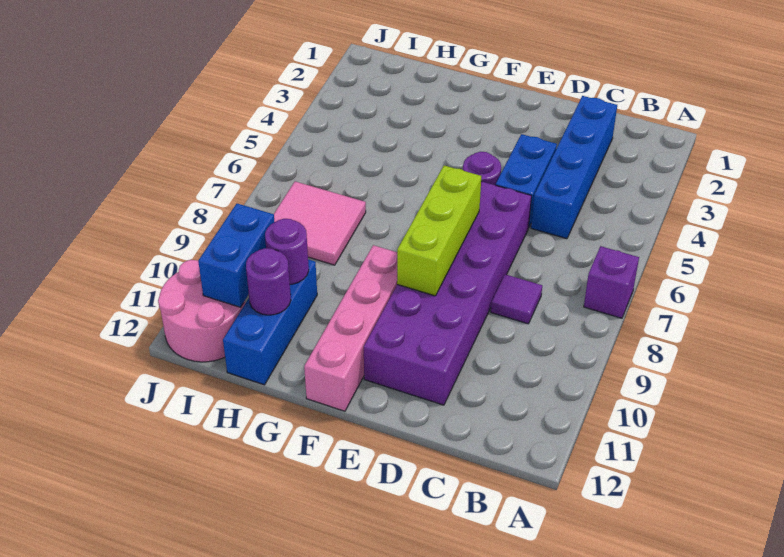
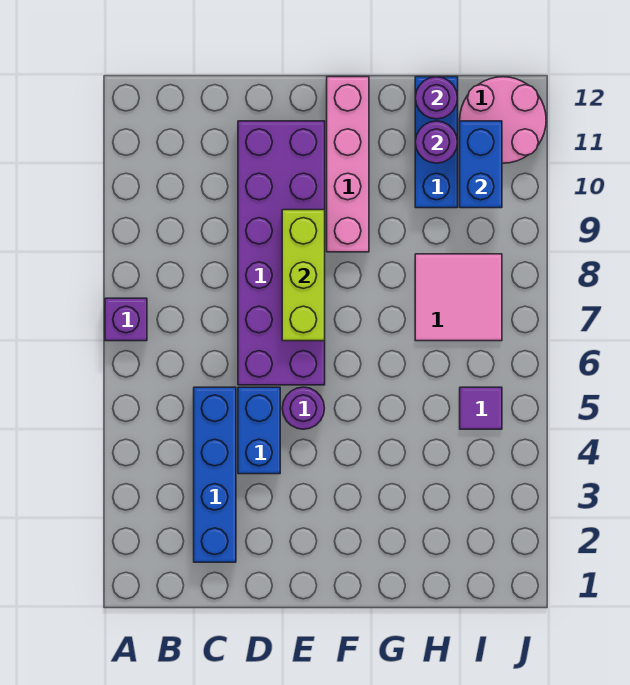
purple 1x1 tile [491,274,542,324] -> purple 1x1 tile moved to [460,387,502,429]
purple 1x1 round brick [265,219,309,284] -> purple 1x1 round brick moved to [415,77,458,119]

